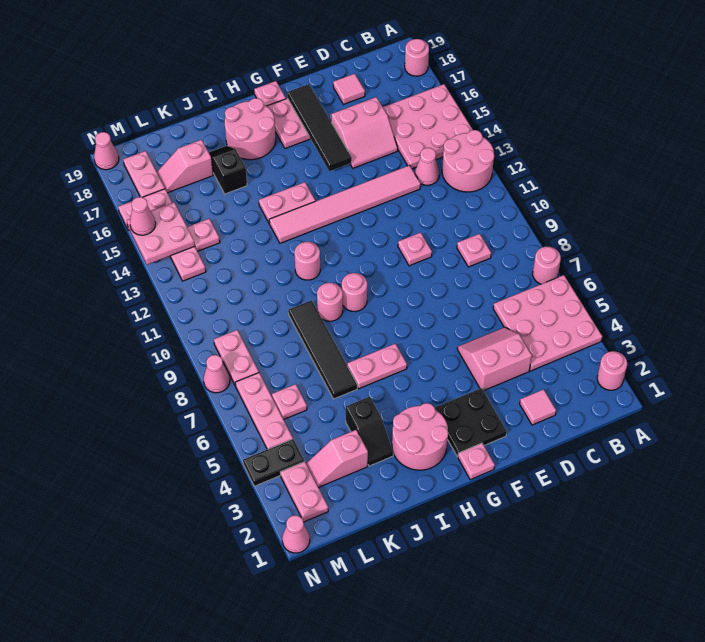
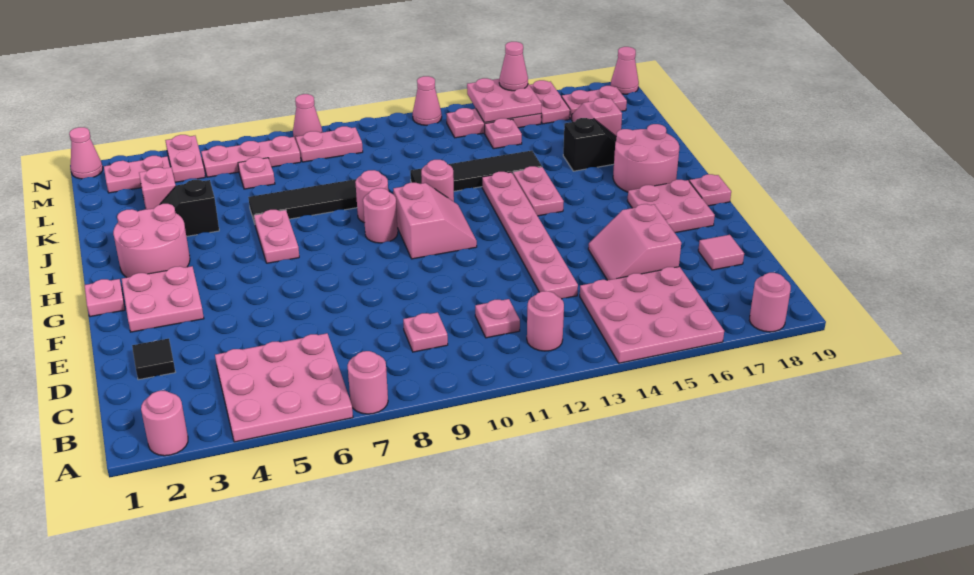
pink 2x2 round brick [442,130,494,192] -> pink 1x1 round brick [527,291,564,351]
pink 1x1 cone [415,148,439,185] -> pink 1x1 cone moved to [413,76,442,125]
pink 1x1 tile [520,389,556,425] -> black 1x1 tile [132,339,175,380]
pink 2x2 slope [457,327,532,391] -> pink 2x2 slope moved to [393,183,477,259]
pink 1x6 tile [269,165,421,243] -> pink 1x6 plate [482,172,578,299]
pink 1x1 plate [398,232,432,266] -> pink 1x1 plate moved to [475,299,520,338]
black 2x2 plate [435,388,507,457] -> pink 2x2 plate [122,266,204,332]
black 1x4 tile [287,84,352,171] -> black 1x4 tile moved to [410,151,542,191]
black 1x2 plate [243,439,305,486] -> pink 1x2 plate [165,135,205,182]

